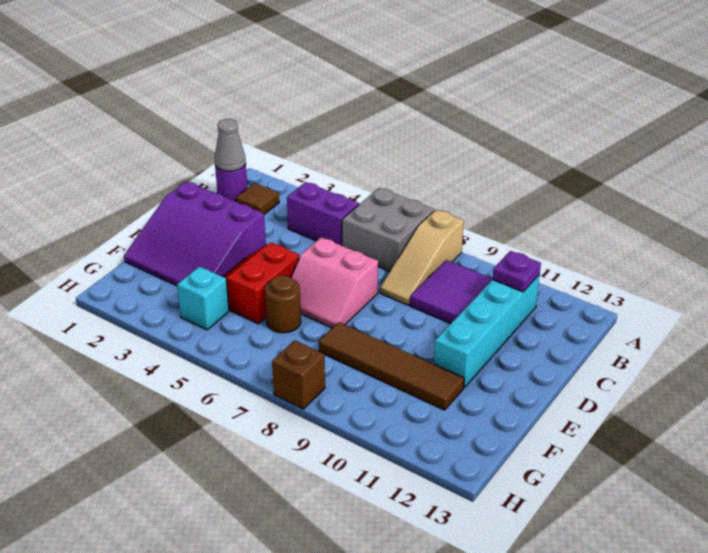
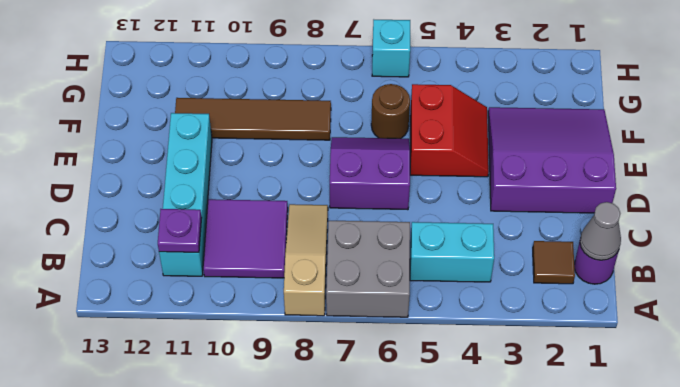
purple 1x2 brick [287,182,359,246] -> cyan 1x2 brick [410,222,494,282]
pink 2x2 slope [291,237,378,328] -> purple 2x2 slope [330,137,410,210]
cyan 1x1 brick [177,267,229,330] -> cyan 1x1 brick moved to [372,20,410,77]
brown 1x1 brick [272,340,325,409] -> none

